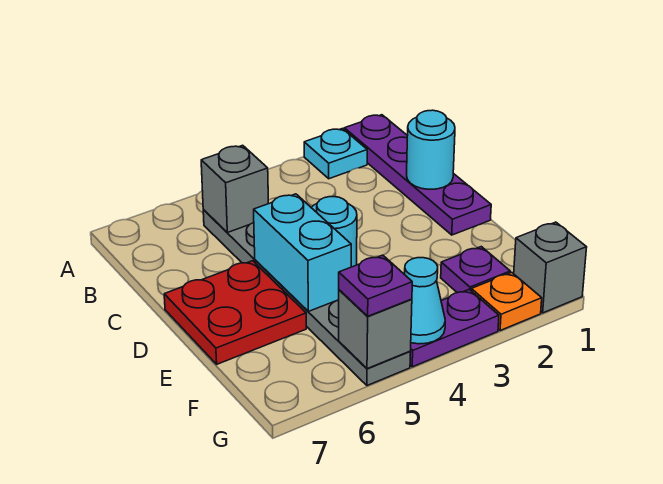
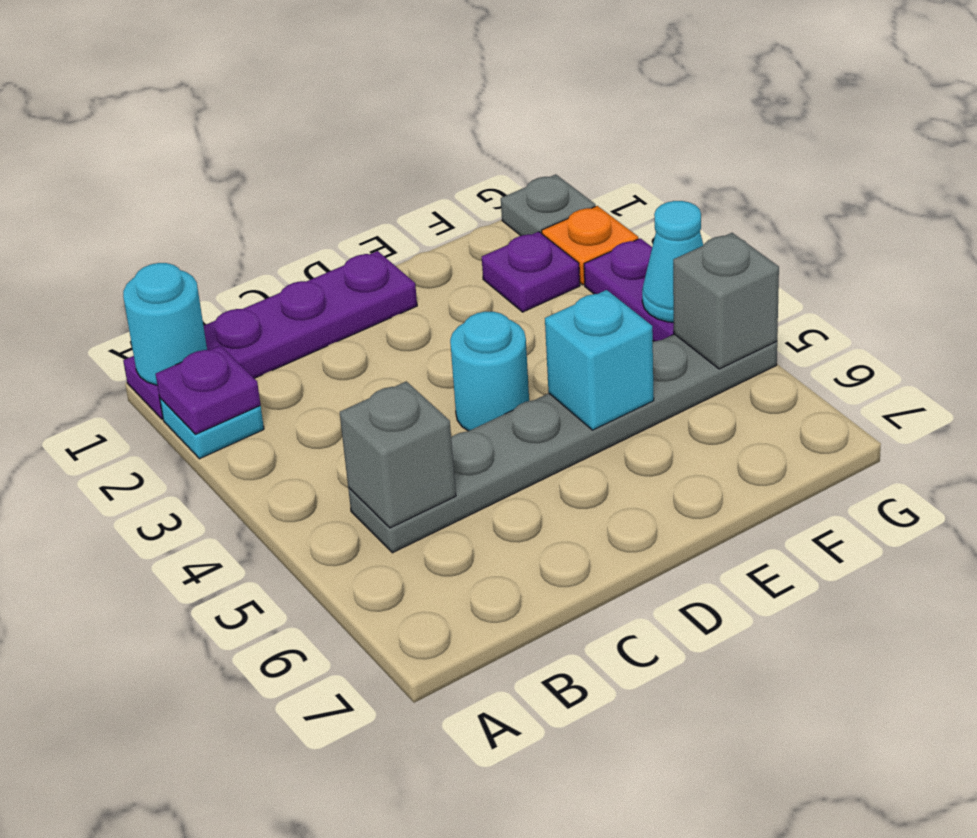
cyan 1x1 round brick [407,110,455,189] -> cyan 1x1 round brick moved to [123,263,207,385]
cyan 1x2 brick [254,194,351,311] -> cyan 1x1 brick [545,290,654,430]
red 2x2 plate [164,261,306,364] -> none
grey 1x1 brick [514,222,587,313] -> grey 1x1 plate [501,174,595,236]
purple 1x1 plate [339,255,412,316] -> purple 1x1 plate moved to [156,346,261,434]

